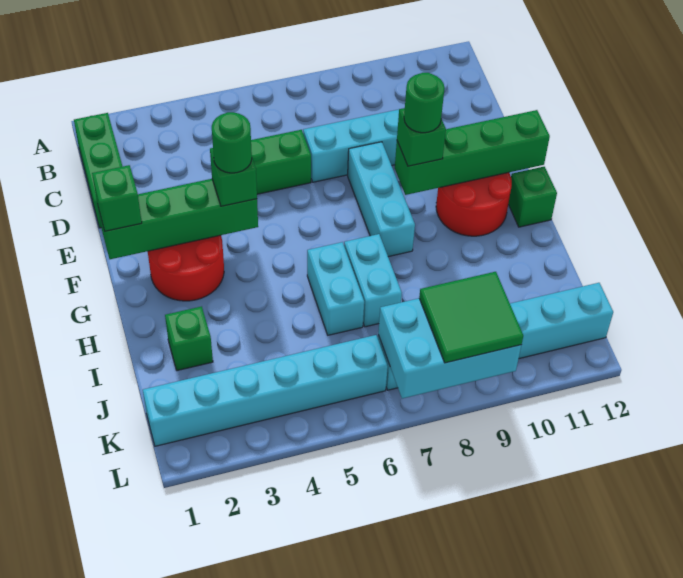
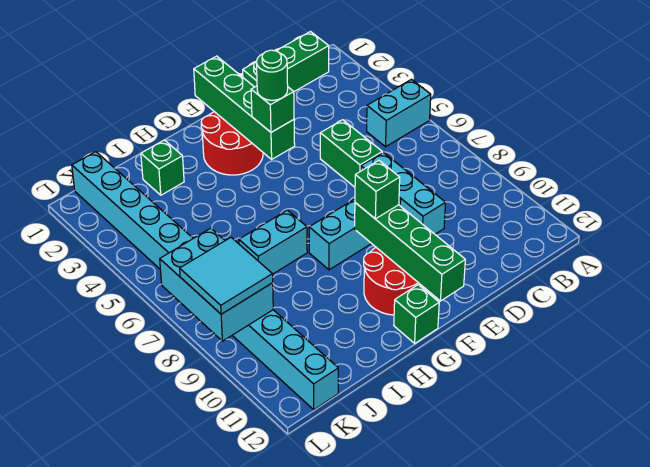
green 1x1 brick [92,165,142,231] -> none
green 1x1 round brick [404,73,445,133] -> none
cyan 1x2 brick [307,242,364,335] -> cyan 1x2 brick moved to [367,79,431,147]
green 2x2 tile [419,272,523,363] -> cyan 2x2 tile [180,238,273,314]

